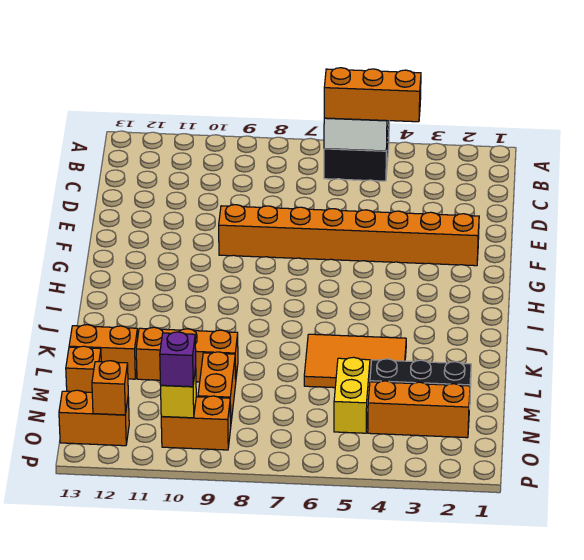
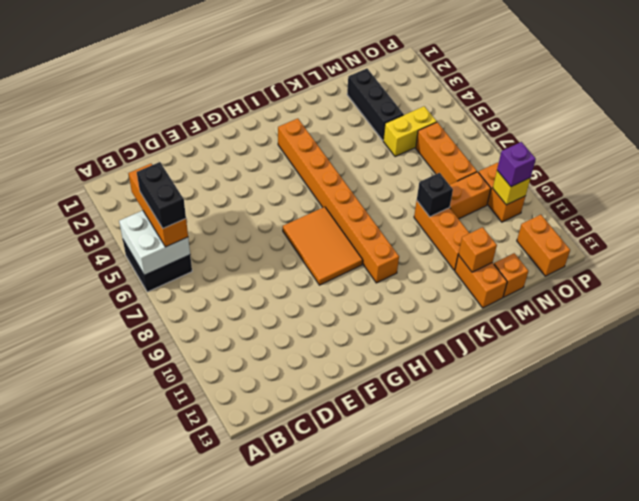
none -> black 1x2 brick [137,162,186,228]
orange 1x8 brick [219,205,479,266] -> orange 1x8 brick moved to [278,118,399,283]
orange 2x3 tile [304,334,406,388] -> orange 2x3 tile moved to [283,207,363,285]
none -> black 1x1 brick [417,173,453,217]
orange 1x3 brick [368,381,470,438] -> orange 1x3 brick moved to [416,122,477,185]
orange 1x1 brick [92,361,128,415] -> orange 1x1 brick moved to [458,227,497,272]

